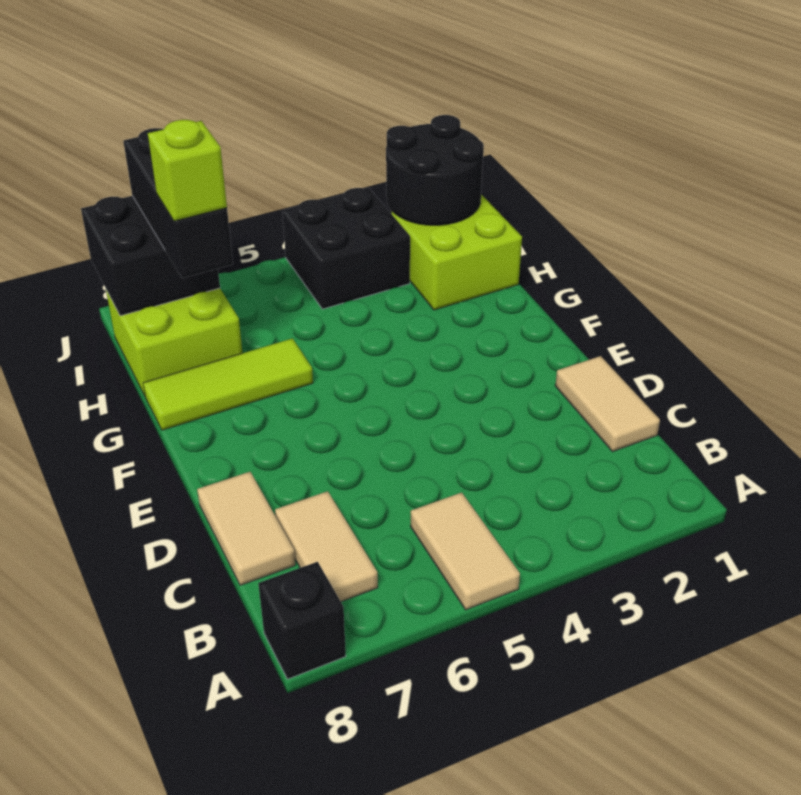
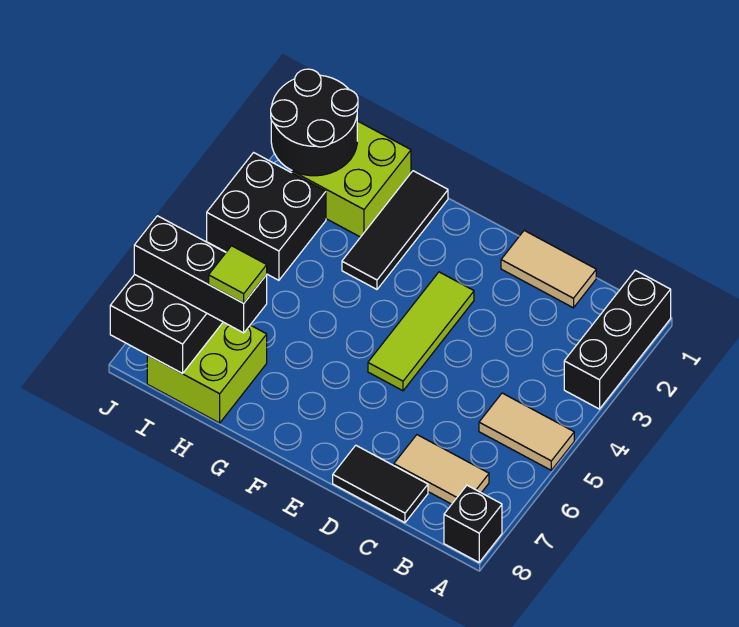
none -> black 1x3 brick [564,270,671,409]
tan 1x2 tile [197,472,295,585] -> black 1x2 tile [333,445,428,523]
none -> black 1x3 tile [342,171,448,289]
lime 1x3 tile [143,338,313,430] -> lime 1x3 tile moved to [368,272,474,391]
lime 1x1 brick [148,120,227,221] -> lime 1x1 tile [209,246,267,303]

